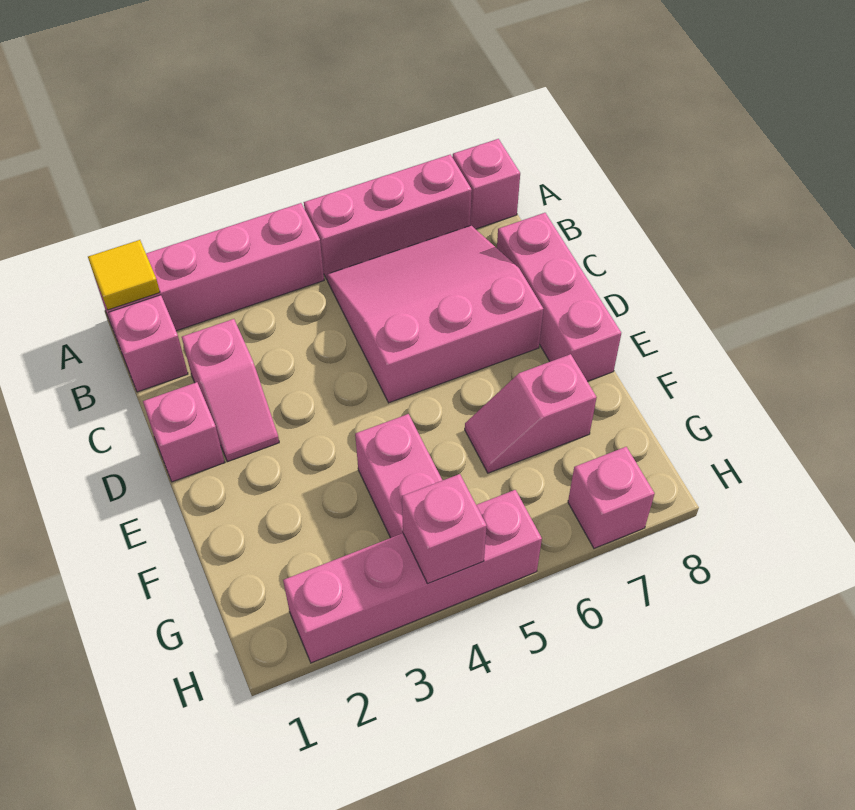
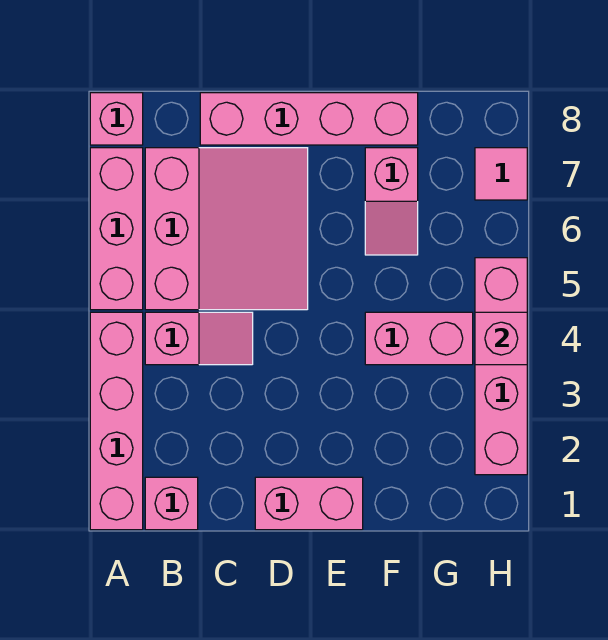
yellow 1x1 tile [88,240,160,310] -> none
pink 3x3 slope [327,226,543,403] -> pink 3x3 slope turned to [145,148,308,310]
pink 1x2 slope [182,319,279,462] -> pink 1x2 slope moved to [145,312,253,365]
pink 1x3 brick [497,213,621,381] -> pink 1x4 brick [200,93,418,145]
pink 1x1 brick [143,382,225,482] -> pink 1x2 brick [255,477,363,530]
pink 1x1 brick [568,447,655,548] -> pink 1x1 tile [475,148,527,200]

